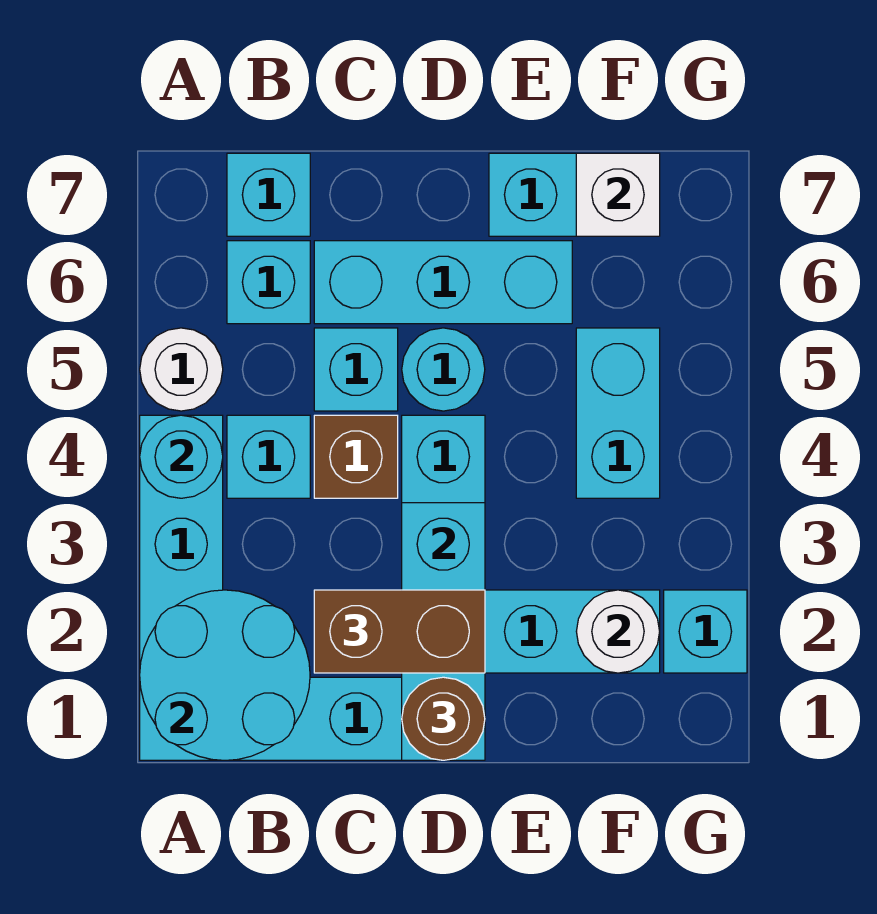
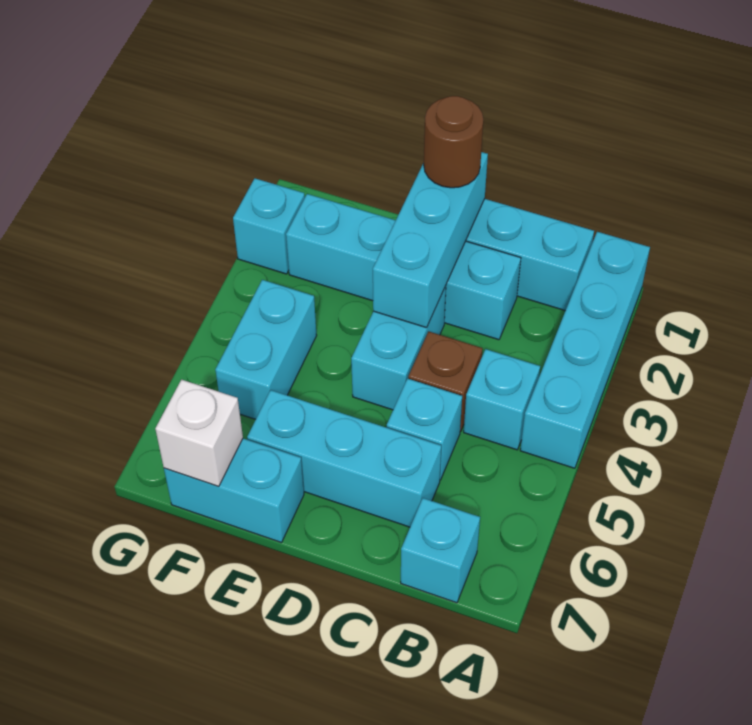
cyan 2x2 round brick [140,590,310,760] -> none
cyan 1x1 round brick [140,415,223,498] -> none
white 1x1 round brick [140,328,223,411] -> none
cyan 1x1 brick [227,241,310,324] -> none
brown 1x2 brick [314,590,485,673] -> none
cyan 1x1 round brick [402,328,485,411] -> none
white 1x1 round brick [576,590,660,673] -> none

